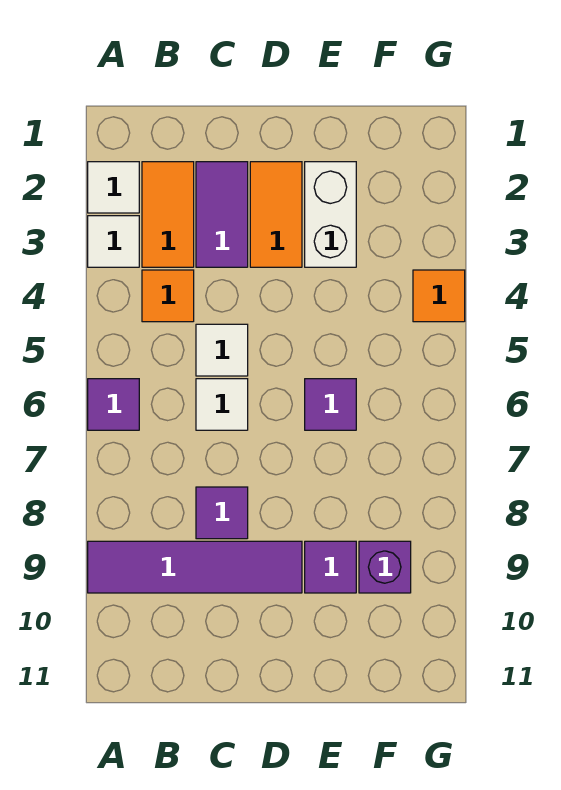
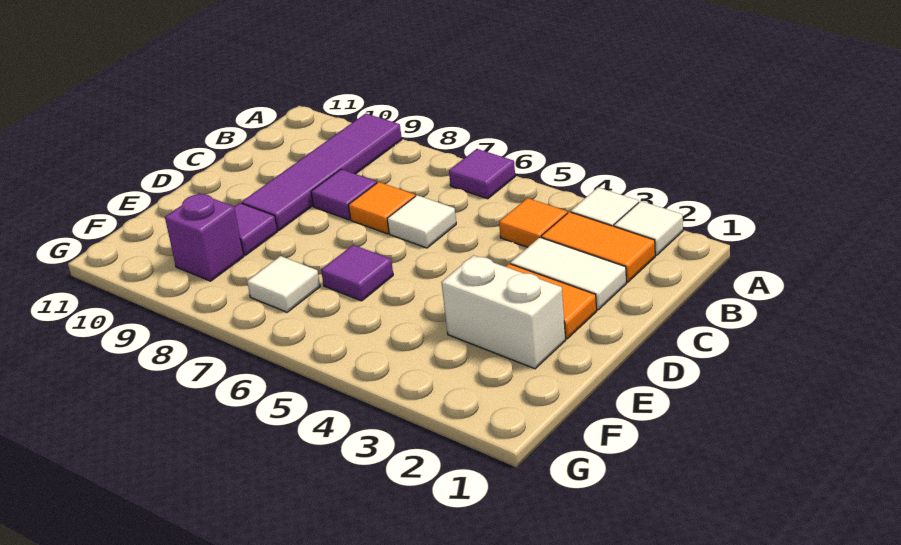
purple 1x2 tile [196,162,248,267] -> white 1x2 tile [510,237,627,310]
white 1x1 tile [196,324,248,376] -> white 1x1 tile moved to [247,256,320,312]
orange 1x1 tile [413,270,465,322] -> orange 1x1 tile moved to [349,182,415,234]

